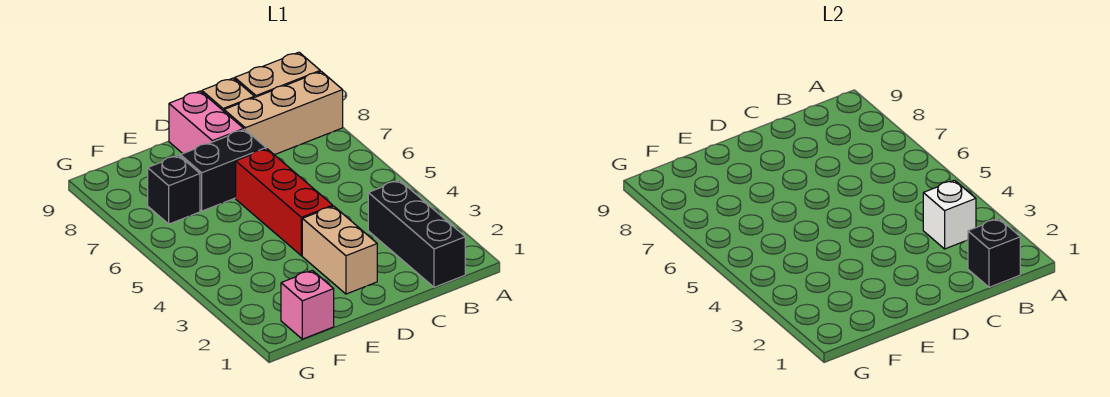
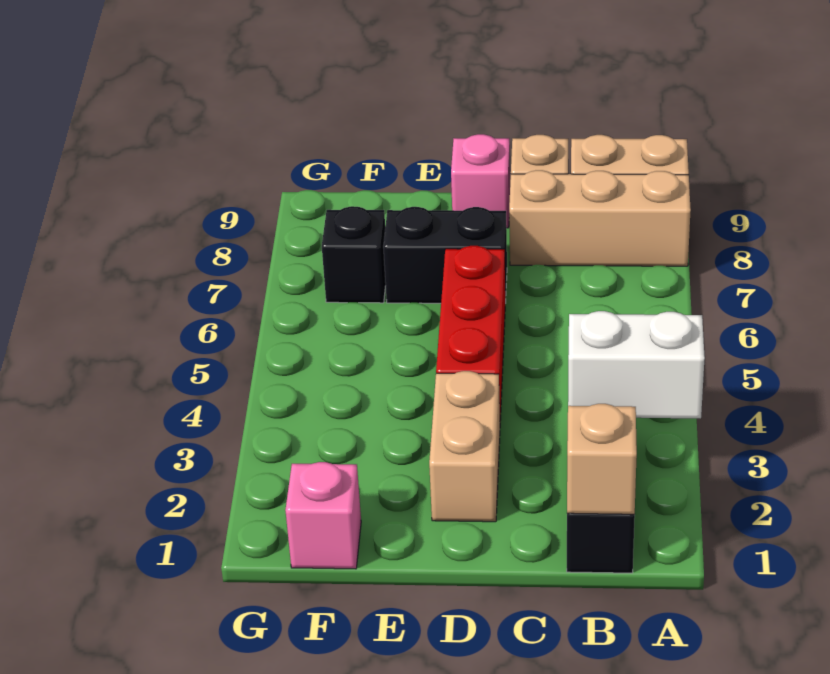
black 1x1 brick [968,219,1020,287] -> tan 1x1 brick [567,404,637,514]
white 1x1 brick [923,180,976,249] -> white 1x2 brick [568,311,705,418]
pink 1x2 brick [169,91,244,153] -> pink 1x1 brick [451,134,510,228]

